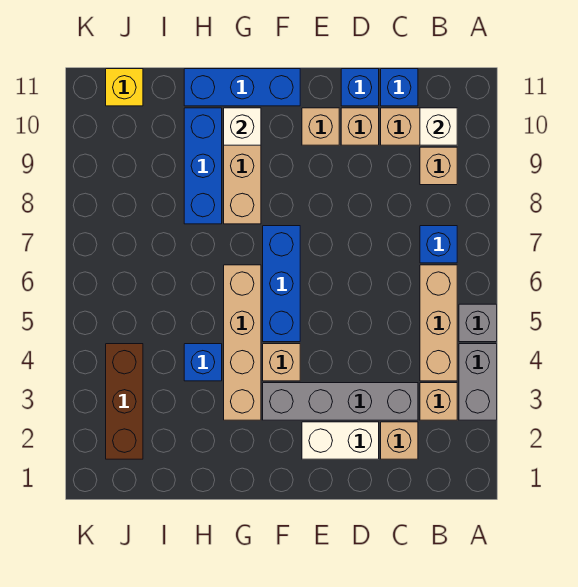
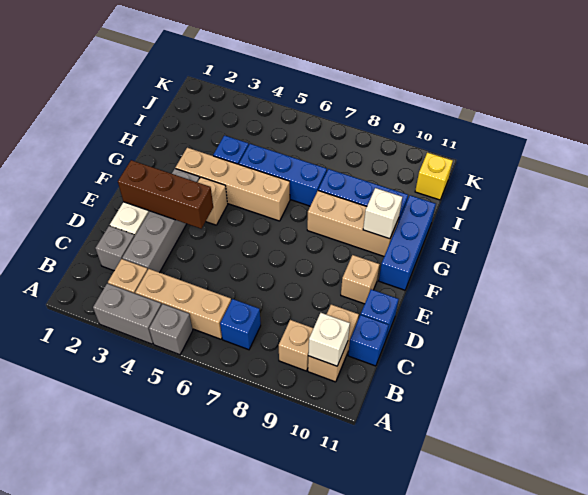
tan 1x1 brick [381,422,418,459] -> grey 1x1 brick [95,226,135,271]
tan 1x1 brick [341,108,379,145] -> none
blue 1x3 brick [263,226,300,342] -> blue 1x3 brick moved to [239,144,327,206]
brown 1x3 brick [106,344,143,459] -> brown 1x3 brick moved to [118,160,213,229]

